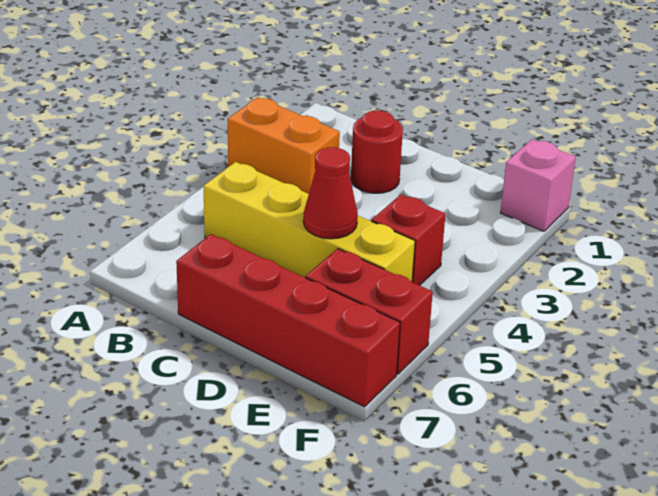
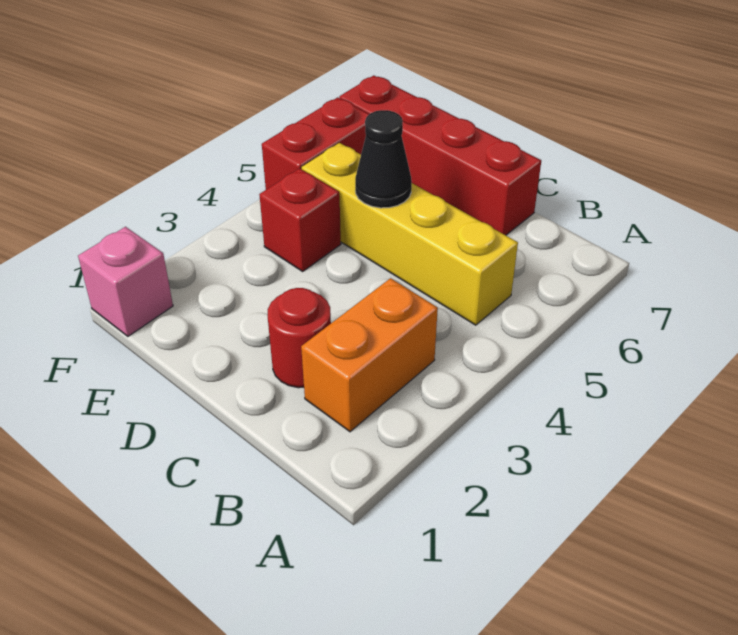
orange 1x2 brick [228,97,340,194] -> orange 1x2 brick turned to [301,278,438,432]
red 1x1 cone [303,147,358,239] -> black 1x1 cone [355,110,412,208]
red 1x2 brick [305,249,433,374] -> red 1x2 brick turned to [262,97,369,189]

